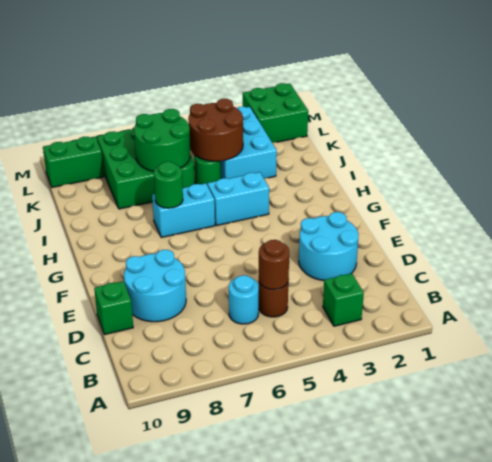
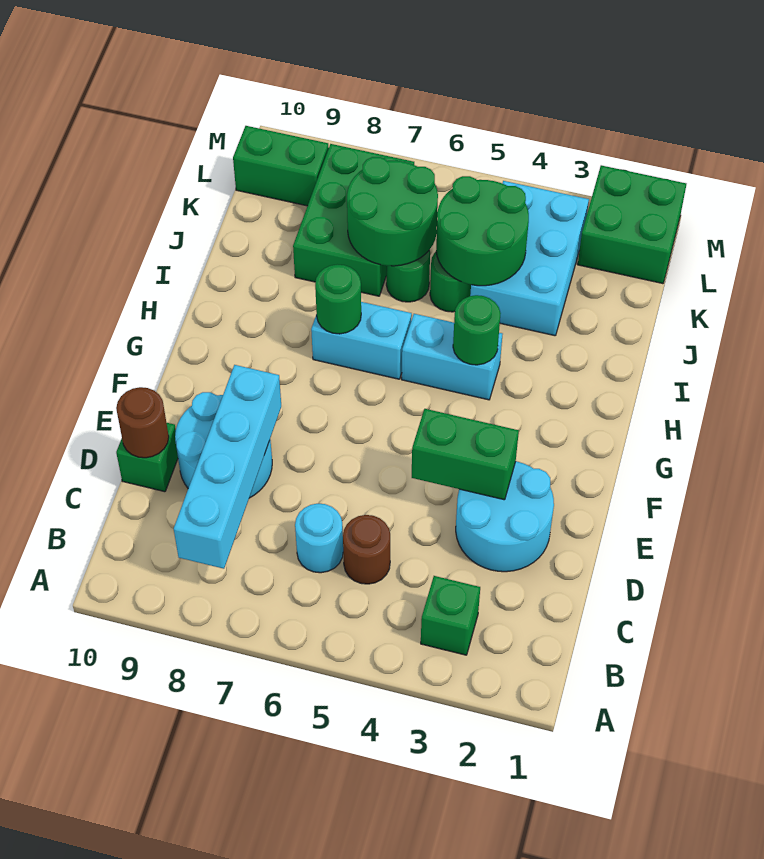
none -> cyan 1x4 brick [174,365,281,569]
brown 1x1 round brick [259,240,289,290] -> brown 1x1 round brick moved to [116,387,169,458]
none -> green 1x2 brick [412,409,519,500]
none -> green 1x1 round brick [453,295,501,365]
brown 2x2 round brick [188,99,243,161] -> green 2x2 round brick [436,176,529,286]

